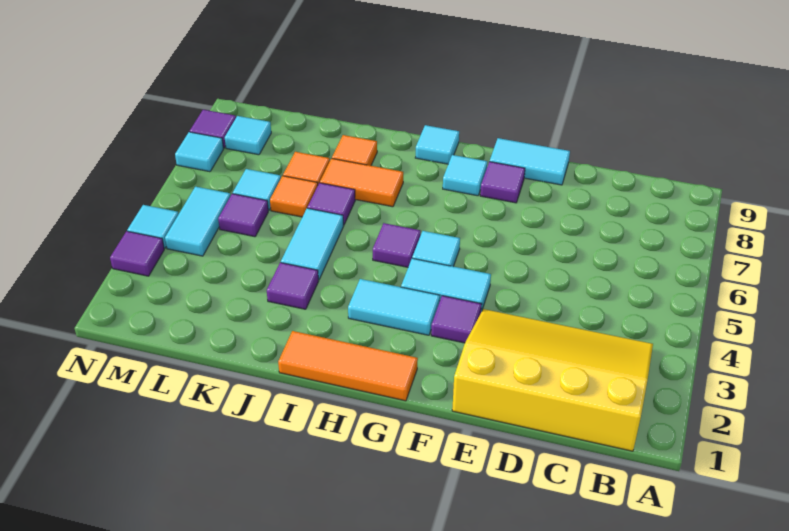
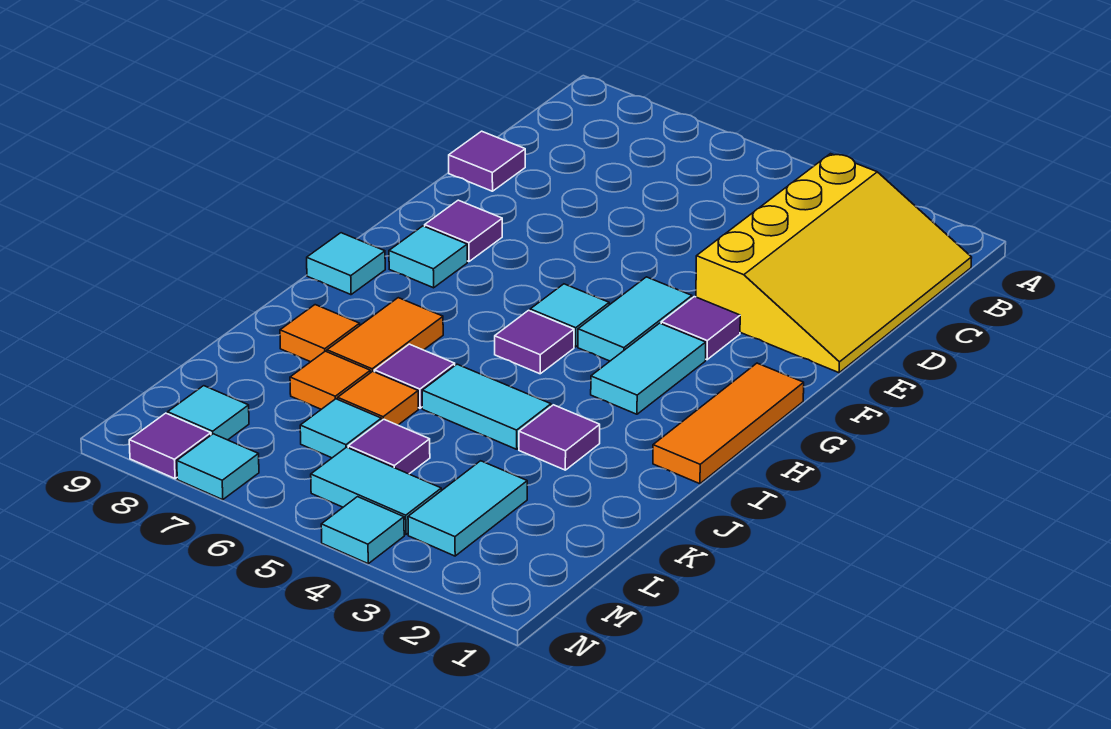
yellow 3x4 slope [452,309,653,451] -> yellow 3x4 slope turned to [696,154,972,373]
cyan 1x2 tile [490,138,570,185] -> cyan 1x2 tile moved to [408,461,527,556]
purple 1x1 tile [110,231,164,276] -> purple 1x1 tile moved to [449,131,525,191]

